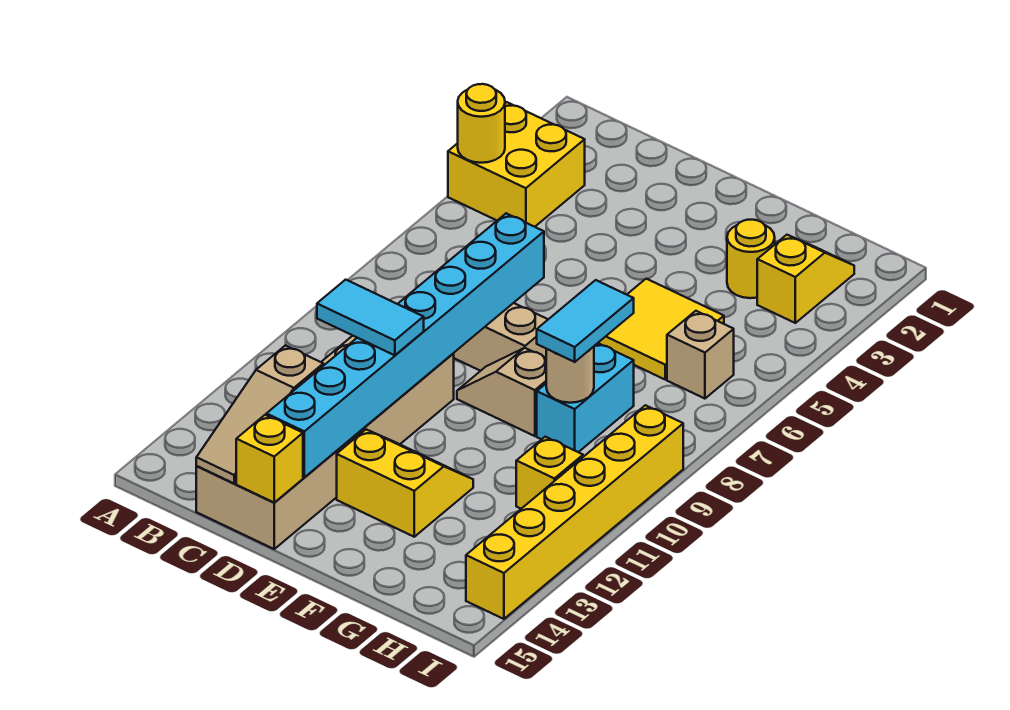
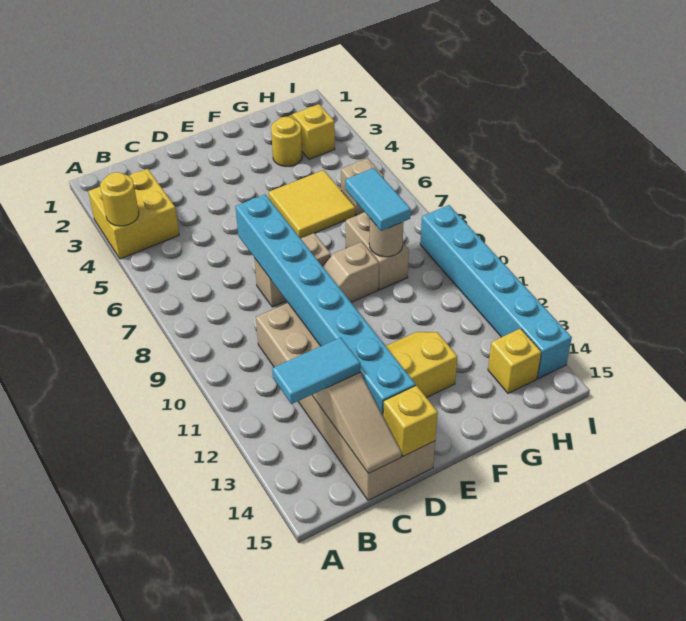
cyan 1x2 tile [317,280,424,355] -> cyan 1x2 tile moved to [272,337,360,404]
cyan 1x2 brick [537,343,634,452] -> tan 1x2 brick [346,212,409,290]
yellow 1x1 brick [516,437,583,509] -> yellow 1x1 brick moved to [488,328,541,393]
yellow 1x6 brick [466,405,683,619] -> cyan 1x6 brick [420,205,572,379]

